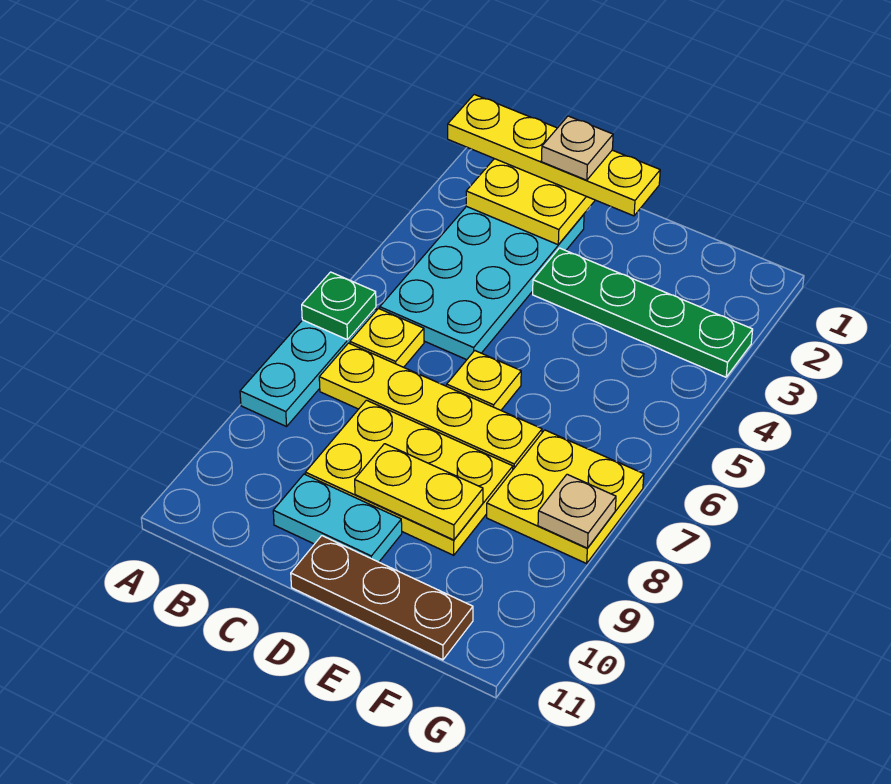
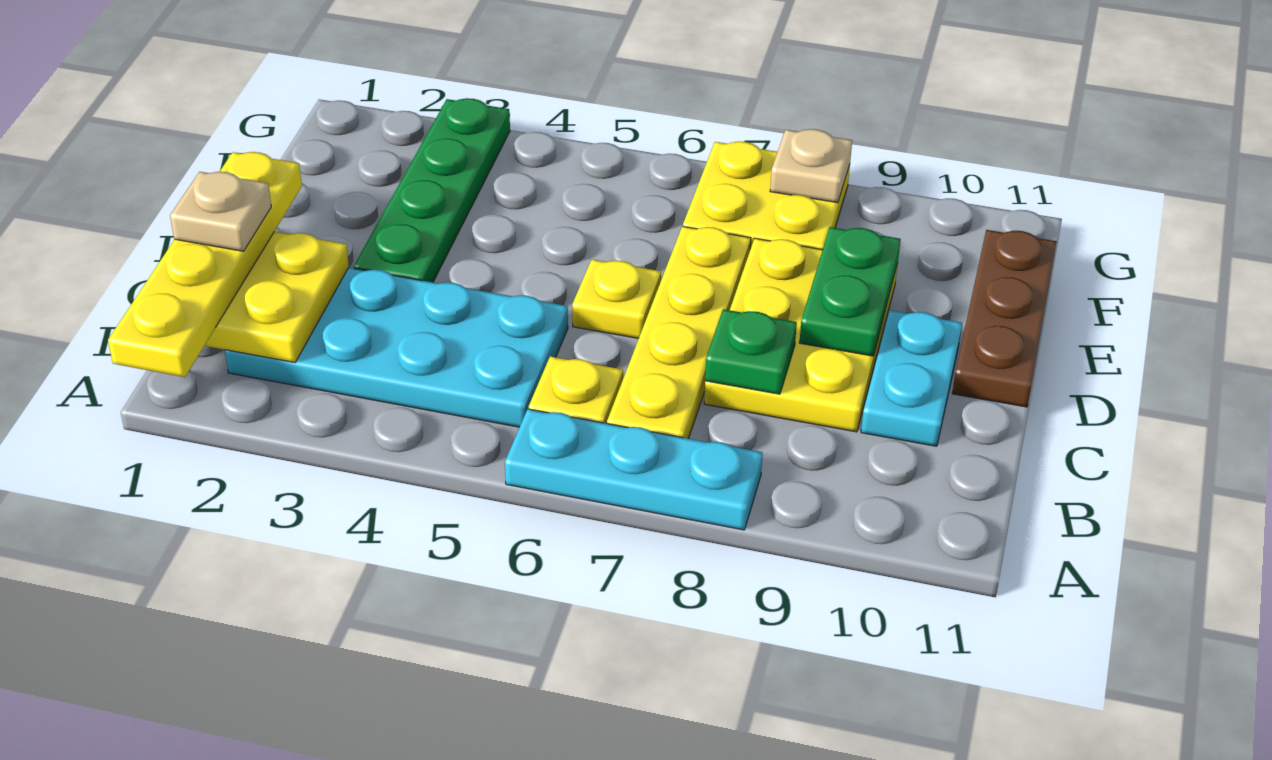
green 1x1 plate [302,272,376,340] -> green 1x1 plate moved to [705,309,797,394]
yellow 1x2 plate [355,444,483,540] -> green 1x2 plate [799,227,901,356]

